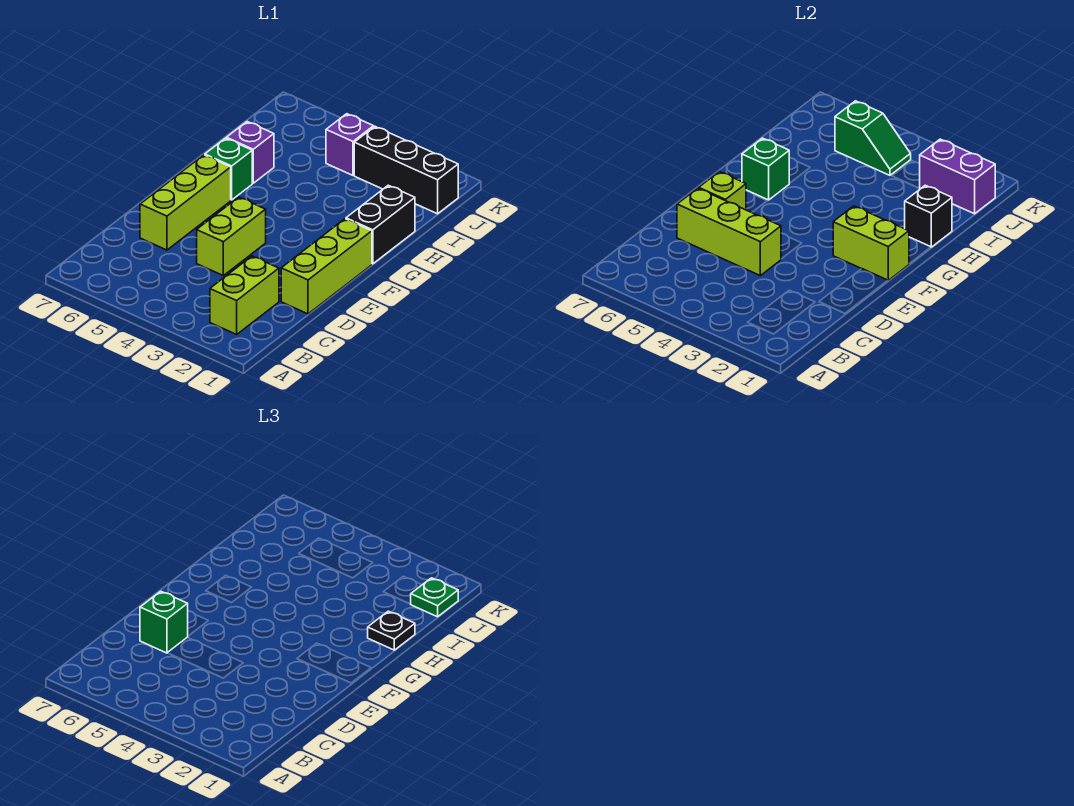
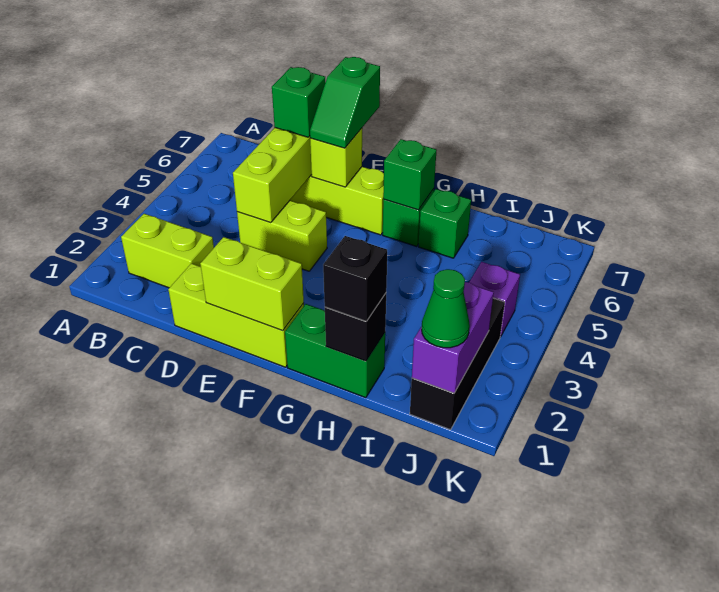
lime 1x2 brick [833,206,909,280] -> lime 1x2 brick turned to [200,237,304,331]
black 1x2 brick [346,185,415,264] -> green 1x2 brick [285,304,385,398]
black 1x1 plate [368,611,415,650] -> black 1x1 brick [323,236,387,321]
purple 1x1 brick [226,122,274,183] -> green 1x1 brick [419,189,471,258]
green 1x1 plate [411,578,458,617] -> green 1x1 cone [422,269,470,348]
green 1x2 slope [835,101,911,175] -> green 1x2 slope moved to [310,57,380,148]

